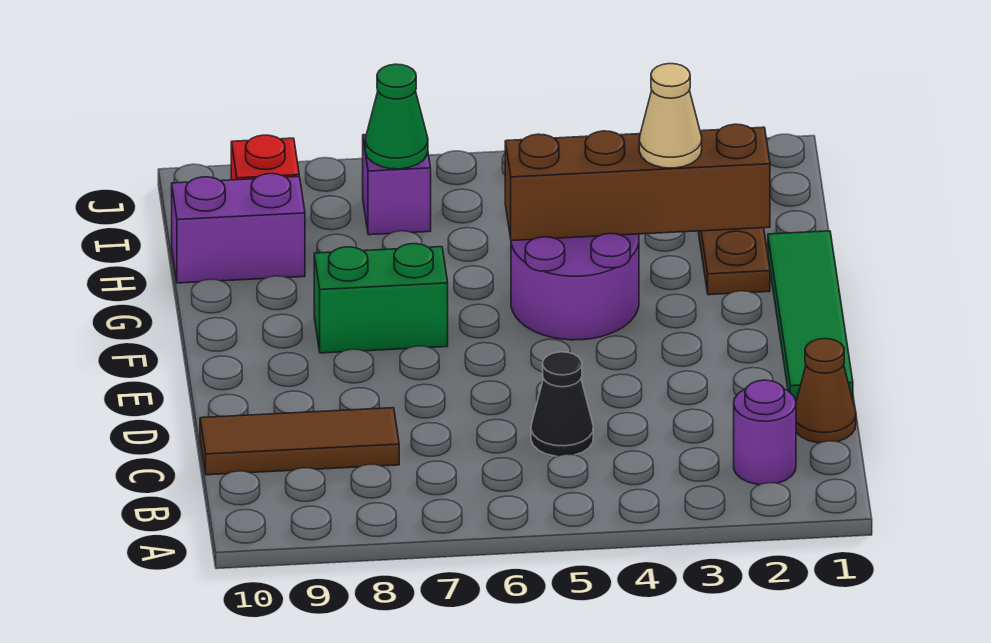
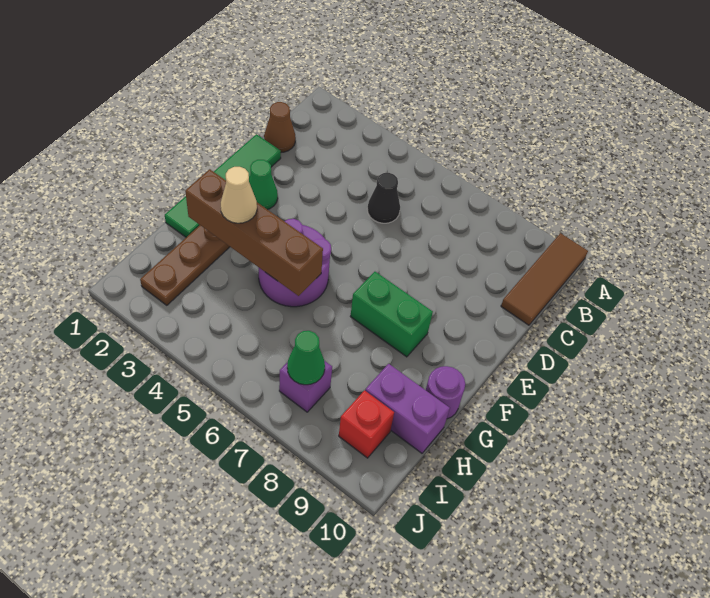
purple 1x1 round brick [734,380,796,485] -> purple 1x1 round brick moved to [426,366,465,419]
brown 1x3 tile [200,408,399,475] -> brown 1x3 tile turned to [501,233,588,325]
none -> green 1x1 cone [249,160,278,210]

